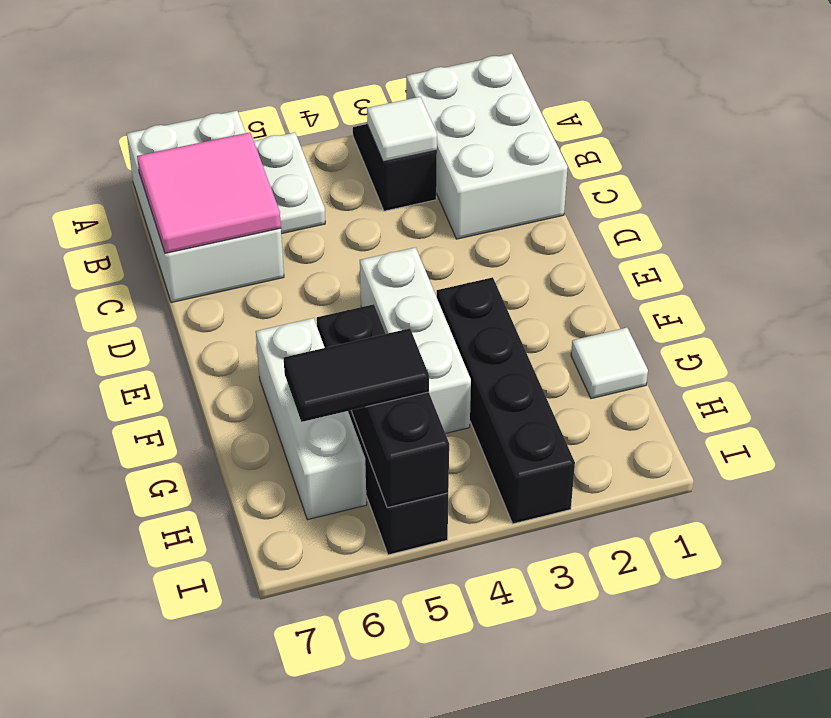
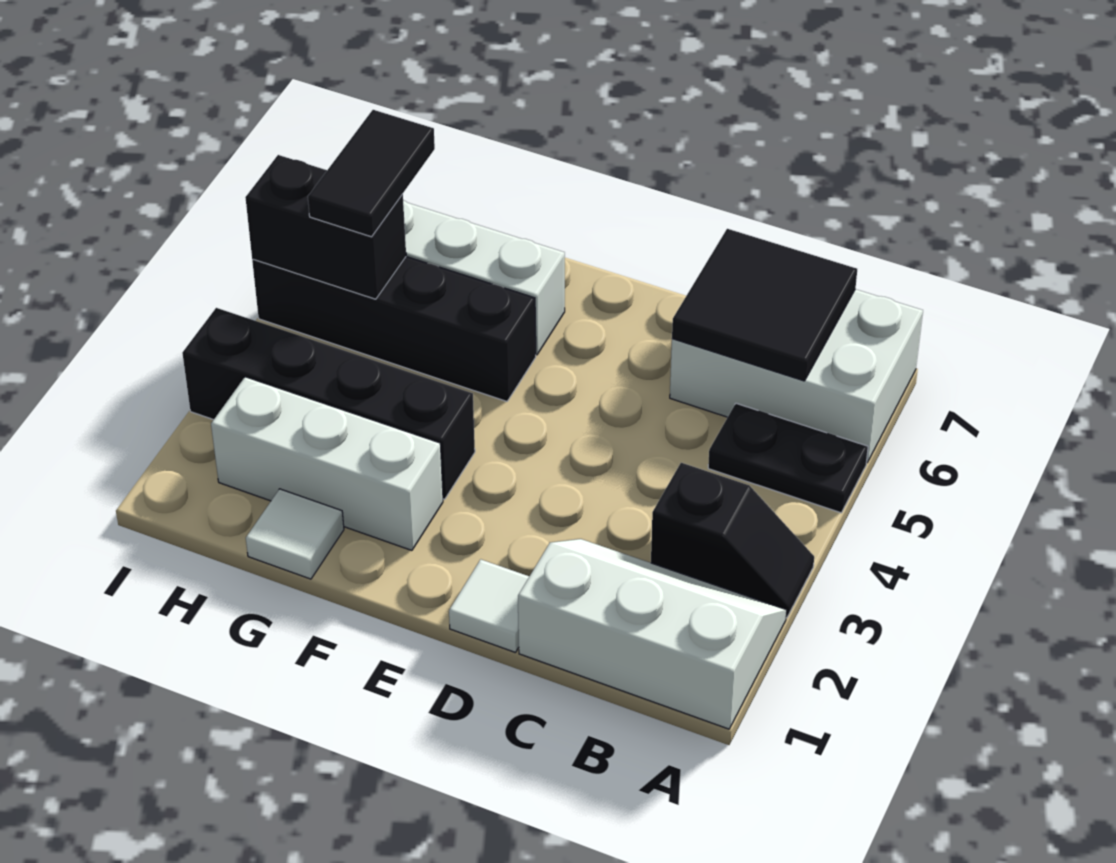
white 2x3 brick [406,54,568,239] -> white 2x3 slope [518,539,787,729]
white 1x2 plate [254,132,325,234] -> black 1x2 plate [708,403,868,513]
white 1x1 tile [367,97,437,162] -> white 1x1 tile moved to [449,559,529,653]
pink 2x2 tile [137,132,281,253] -> black 2x2 tile [672,229,857,381]
white 1x3 brick [360,247,471,433] -> white 1x3 brick moved to [211,377,443,550]

